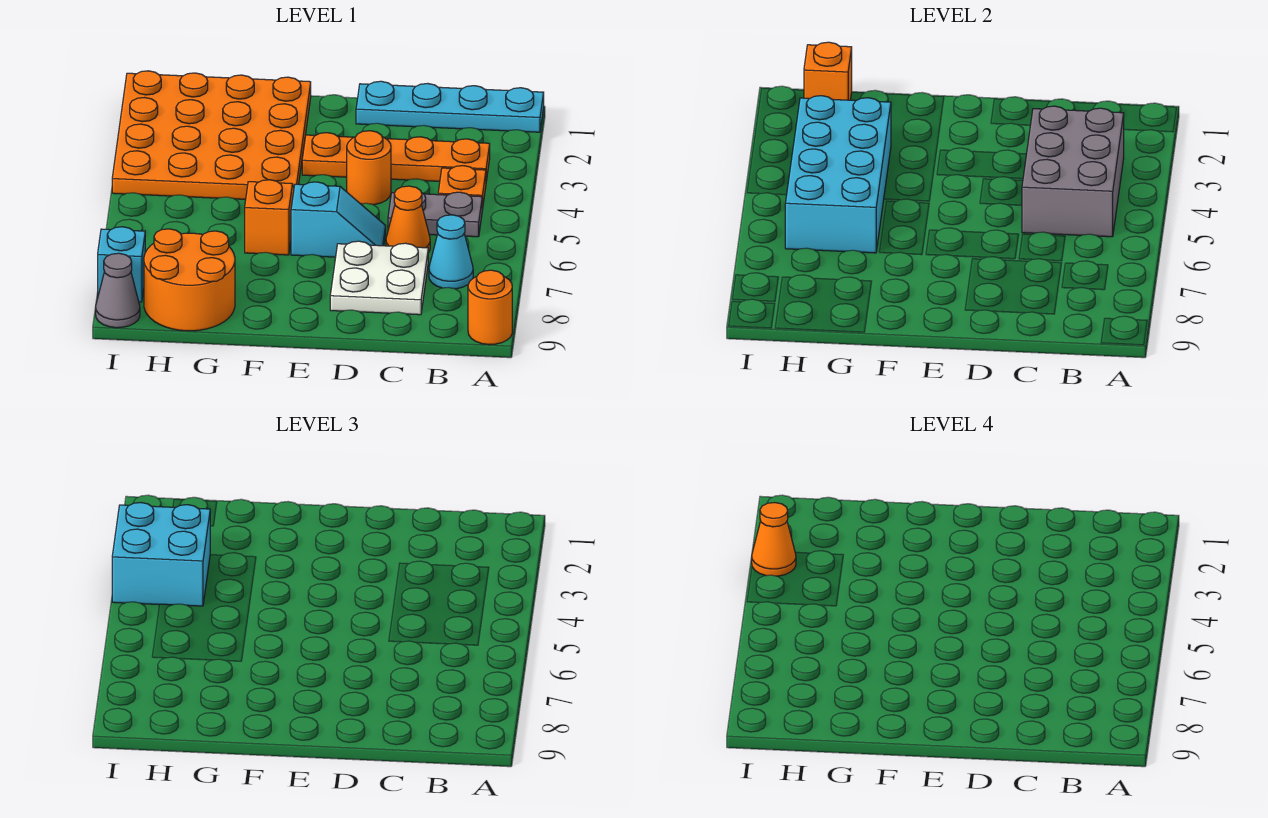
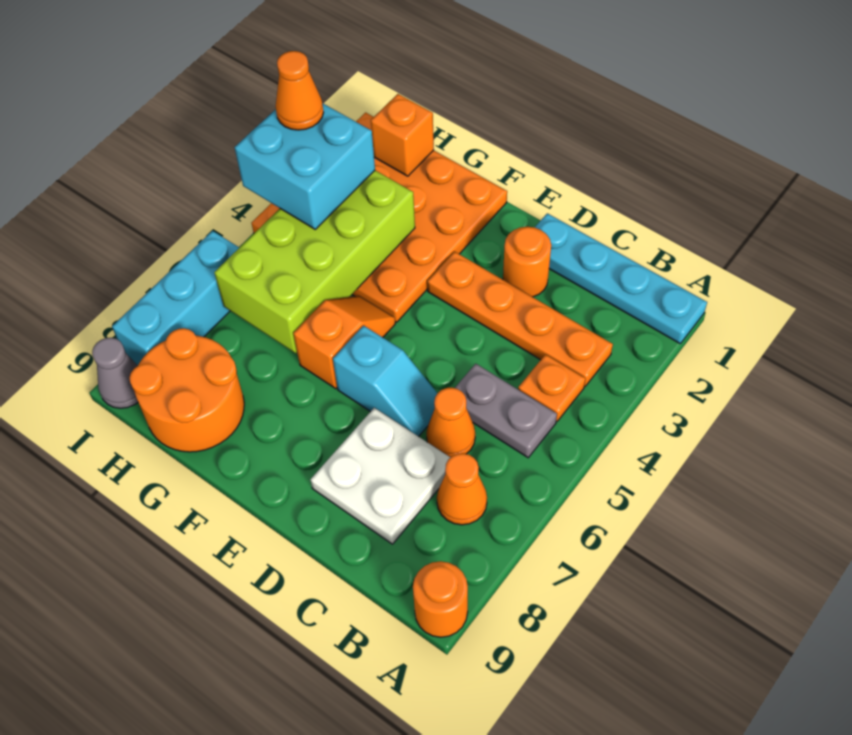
grey 2x3 brick [1022,106,1124,237] -> none
cyan 1x1 cone [429,215,473,289] -> orange 1x1 cone [437,453,487,525]
orange 1x1 round brick [347,131,391,205] -> orange 1x1 round brick moved to [503,227,551,297]
cyan 2x4 brick [785,96,891,253] -> lime 2x4 brick [214,170,415,353]
cyan 1x1 brick [98,227,145,302] -> cyan 1x3 brick [112,231,239,365]

